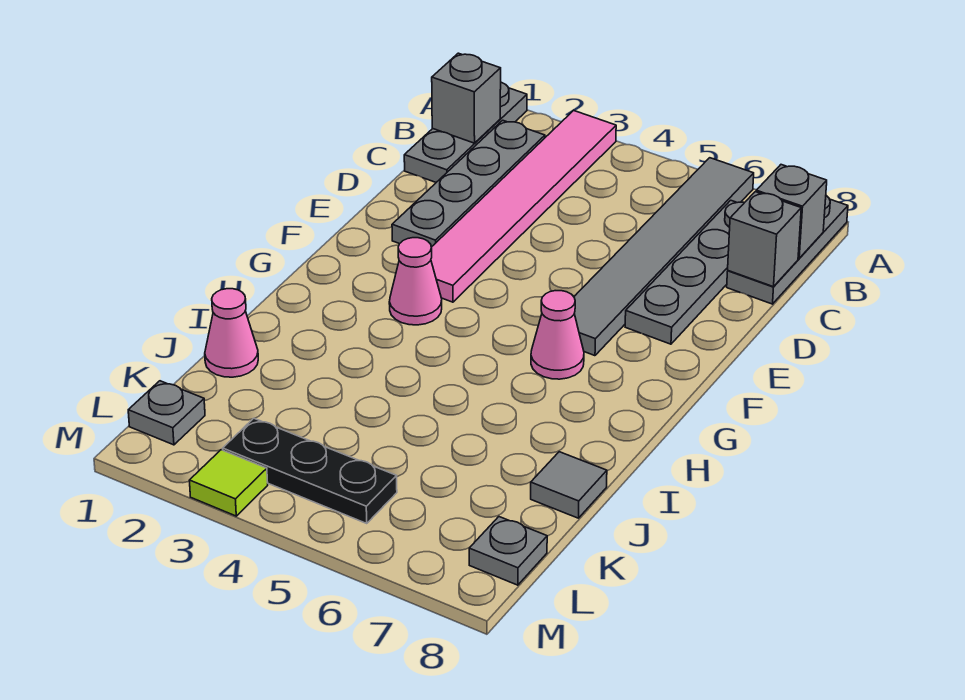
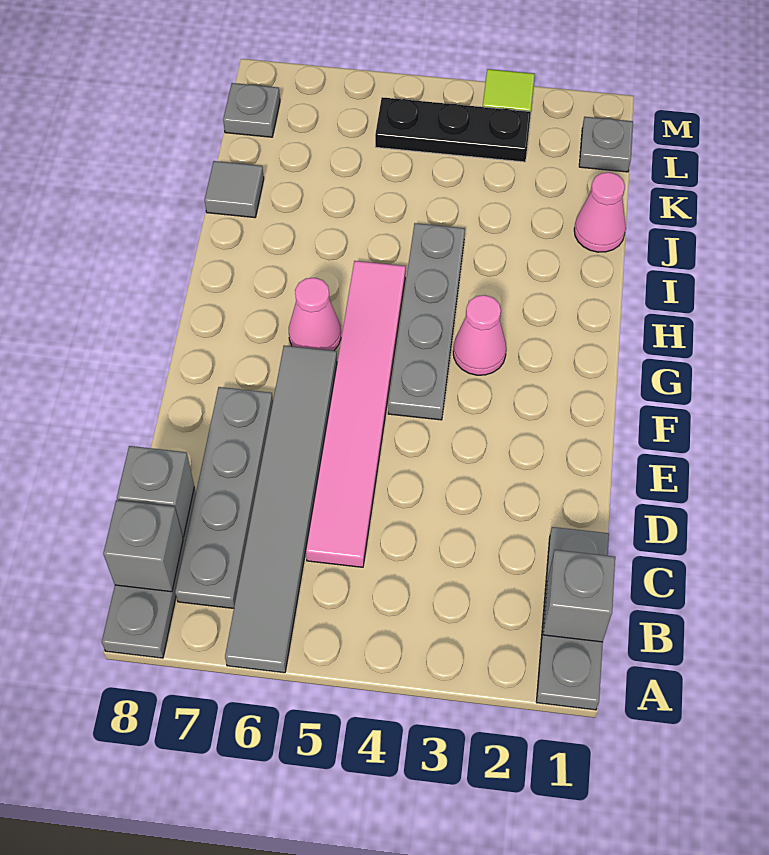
pink 1x6 tile [431,110,616,302] -> pink 1x6 tile moved to [306,261,406,567]
grey 1x4 plate [392,120,545,247] -> grey 1x4 plate moved to [388,223,465,420]

